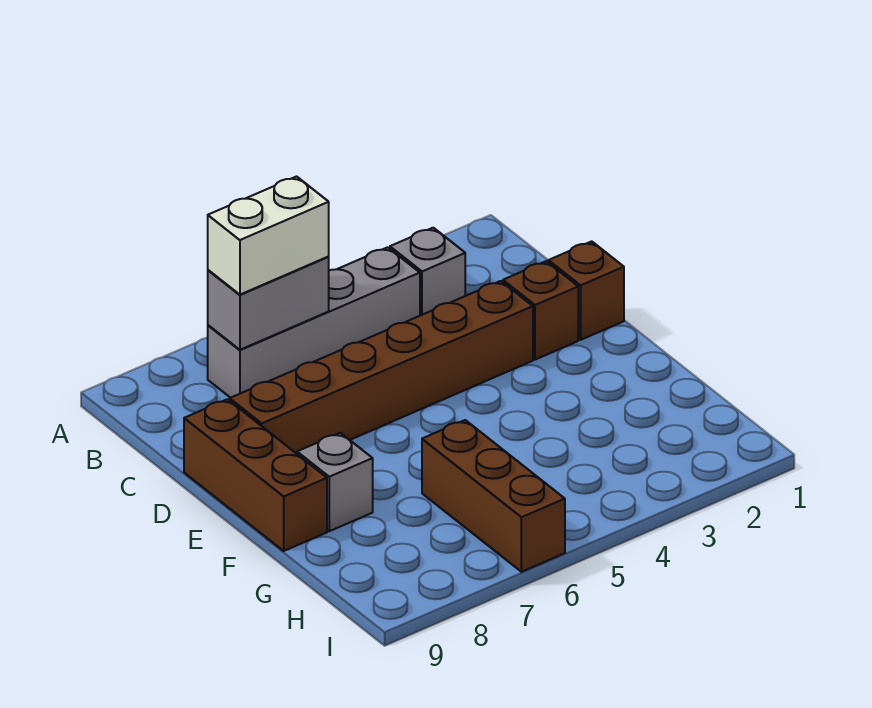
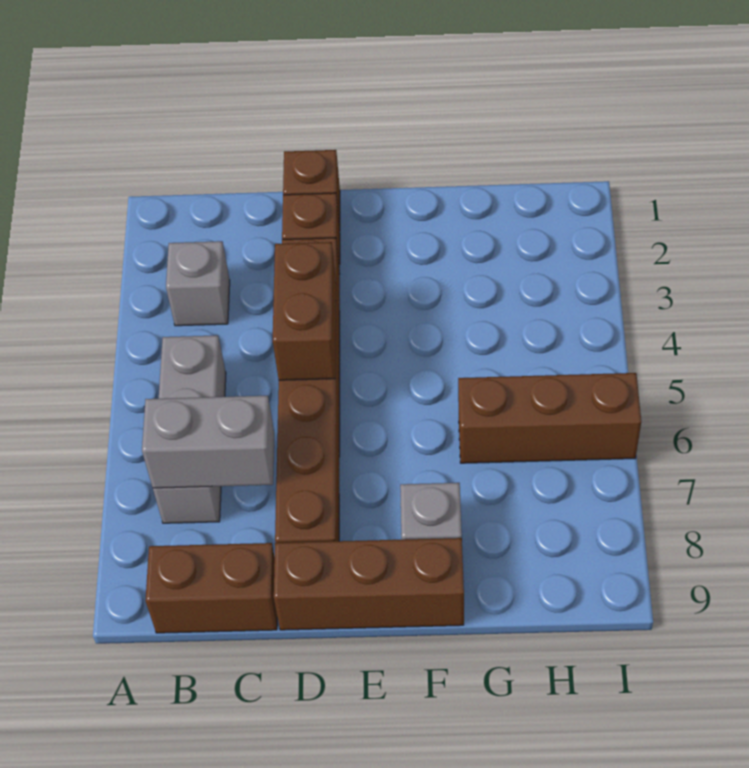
grey 1x4 brick [208,247,420,398] -> grey 1x3 brick [153,335,226,523]
grey 1x2 brick [208,257,329,350] -> grey 1x2 brick turned to [142,396,274,488]
white 1x2 brick [208,177,329,295] -> none
none -> brown 1x2 brick [145,543,277,633]
none -> brown 1x2 brick [273,242,336,380]

